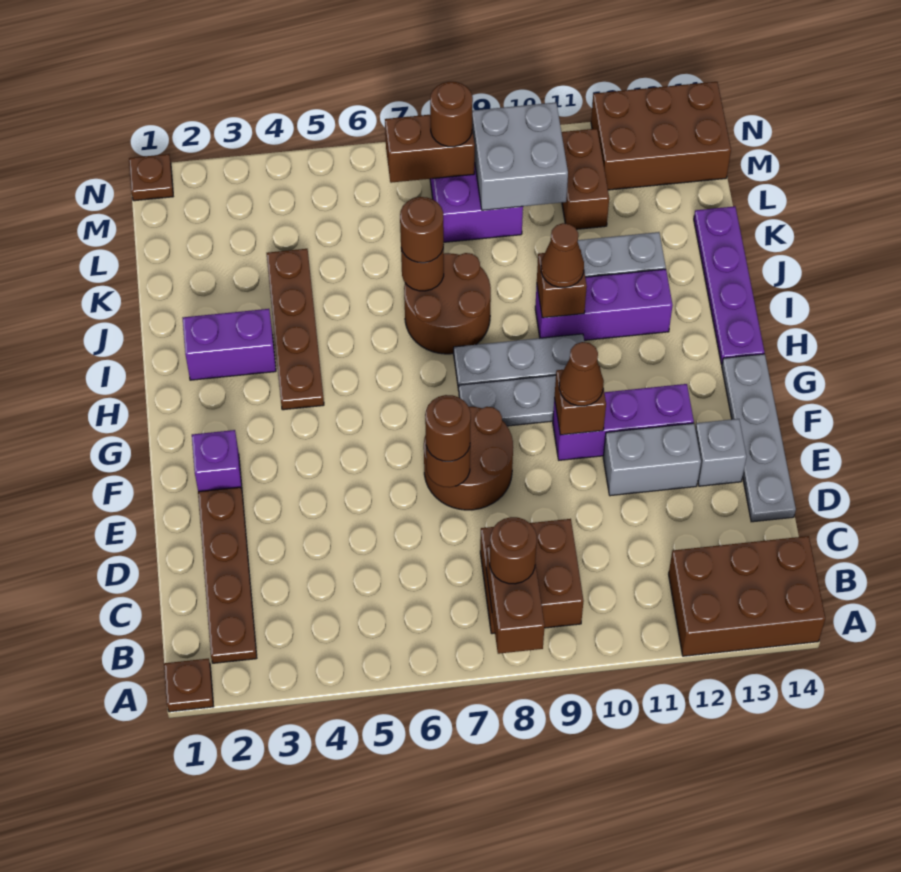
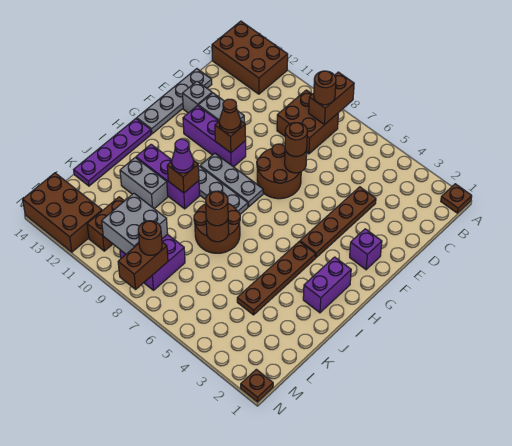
brown 1x4 plate [198,487,257,663] -> brown 1x4 plate moved to [300,187,376,258]
purple 1x2 brick [183,309,276,380] -> purple 1x2 brick turned to [303,257,351,313]
brown 1x1 cone [541,223,584,288] -> purple 1x1 cone [172,139,194,173]
brown 1x2 brick [385,115,475,183] -> brown 1x2 brick turned to [118,242,168,289]

